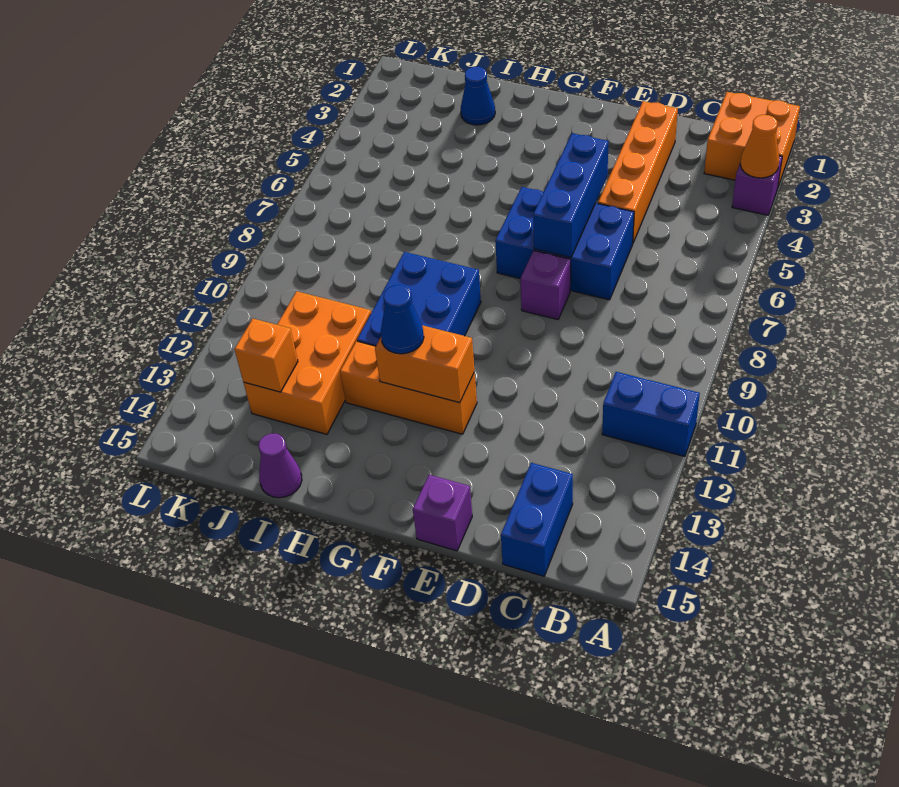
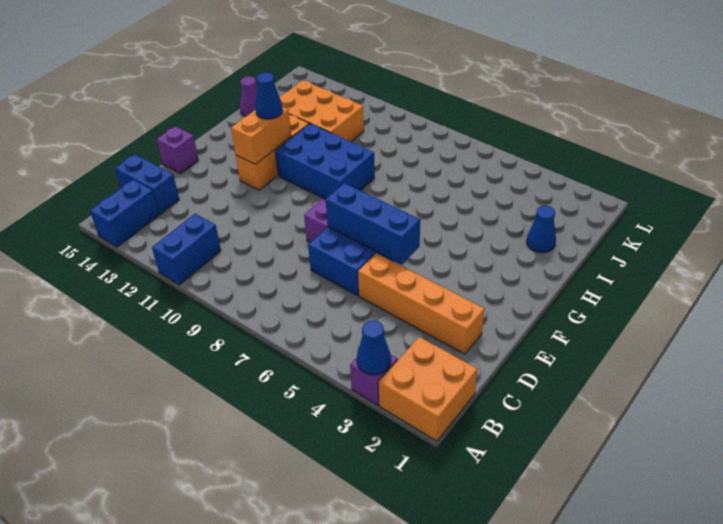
orange 1x1 cone [740,115,779,178] -> blue 1x1 cone [357,321,391,375]
none -> blue 1x2 brick [90,180,159,247]
orange 1x1 brick [234,319,298,392] -> none

